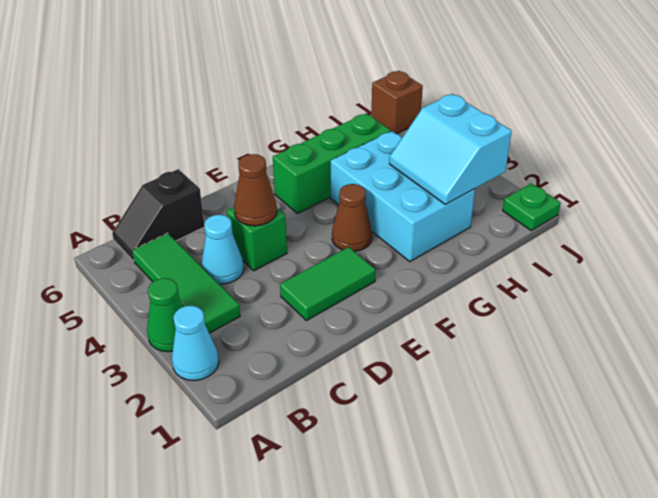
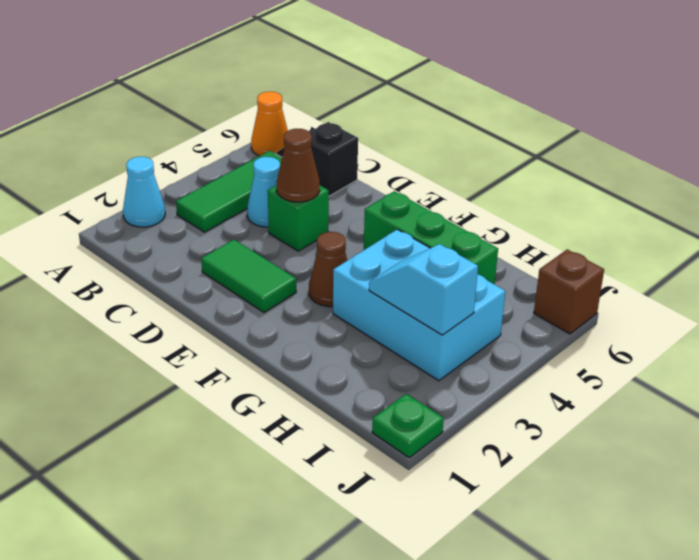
green 1x1 cone [147,278,184,352] -> none
none -> orange 1x1 cone [251,92,288,156]
cyan 2x3 brick [331,131,475,262] -> cyan 2x3 brick turned to [333,229,505,381]
cyan 2x2 slope [389,94,512,205] -> cyan 1x2 slope [369,244,478,335]

